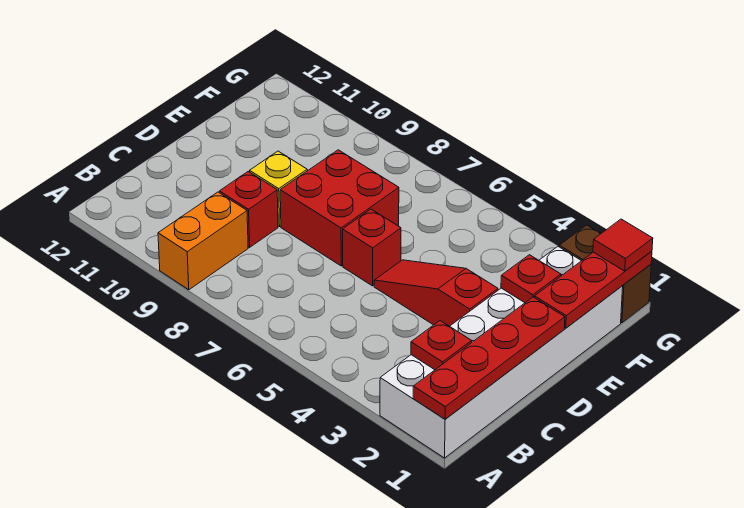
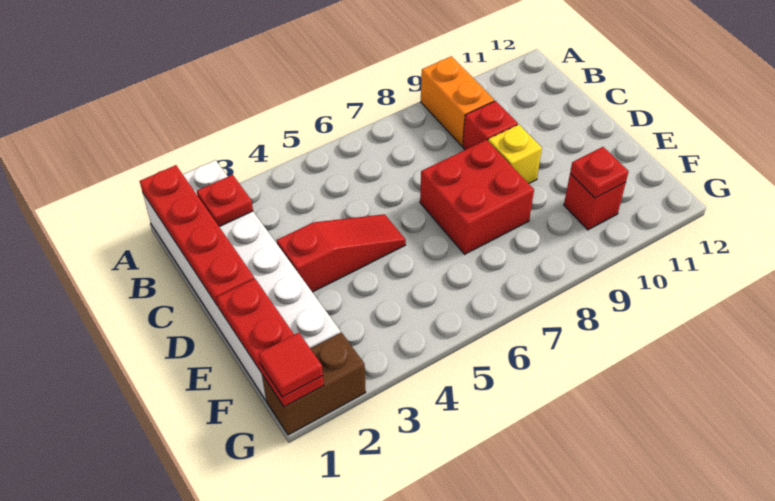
red 1x1 brick [343,209,401,286] -> red 1x1 brick moved to [564,173,626,230]
red 1x1 plate [501,255,561,303] -> red 1x1 plate moved to [570,147,629,198]

